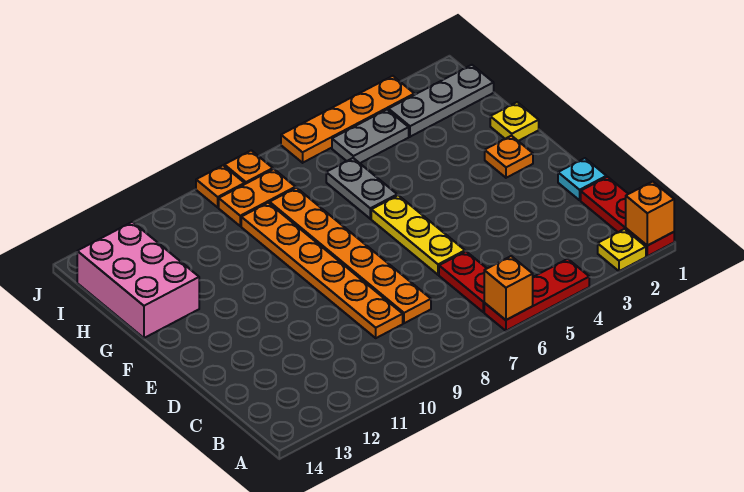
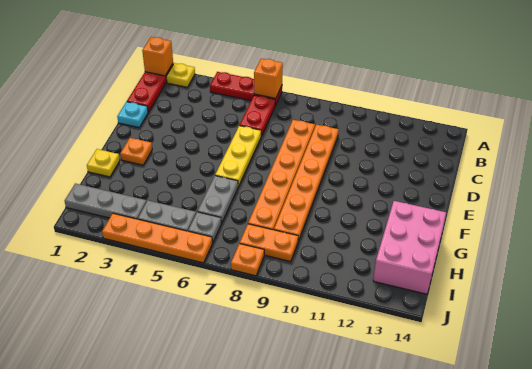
none -> grey 1x1 plate [188,212,221,243]
orange 1x1 plate [196,165,245,207] -> none

